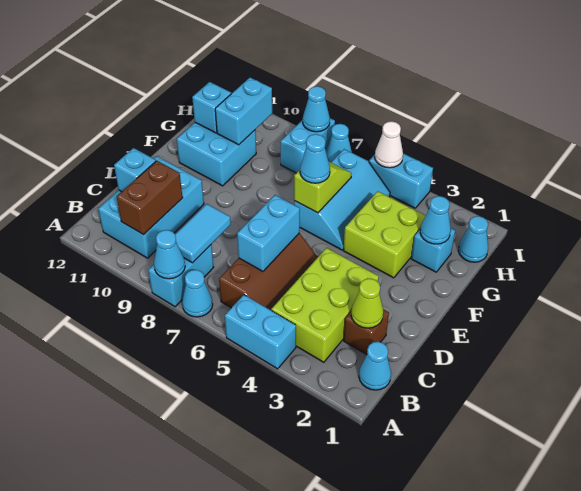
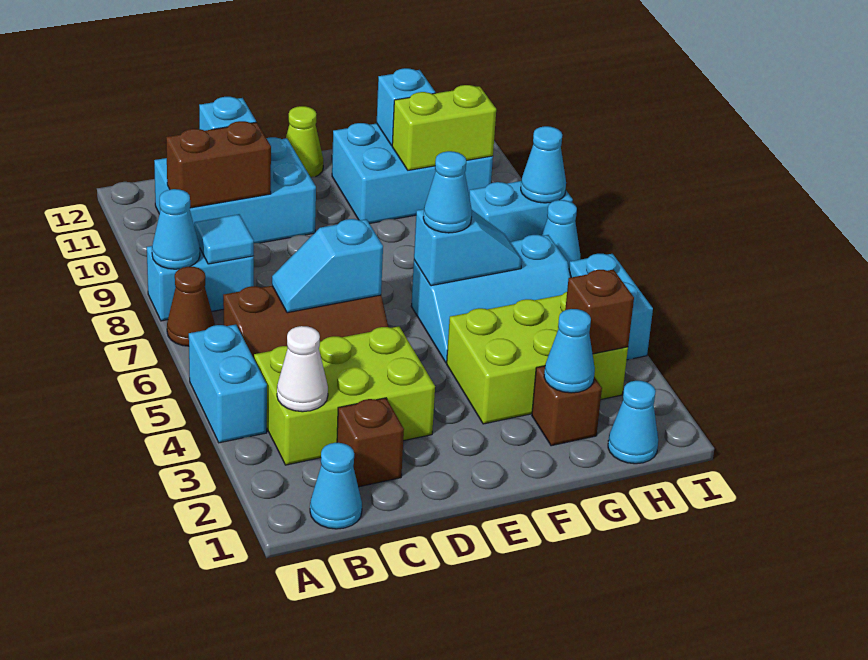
cyan 1x1 cone [182,270,213,317] -> brown 1x1 cone [167,267,215,346]
cyan 1x2 tile [175,204,231,263] -> cyan 1x1 tile [194,214,254,264]
lime 1x1 cone [351,278,383,328] -> lime 1x1 cone moved to [286,106,323,177]
cyan 1x2 brick [237,195,300,271] -> cyan 1x2 slope [272,219,383,313]
lime 2x2 brick [344,191,426,278] -> lime 2x3 brick [447,292,628,424]
lime 1x2 slope [294,161,351,213] -> cyan 1x2 slope [414,209,522,286]
cyan 2x2 brick [177,123,256,186] -> cyan 2x3 brick [332,123,493,224]
cyan 1x1 brick [411,228,455,272] -> brown 1x1 brick [532,366,602,446]
cyan 1x2 brick [215,78,272,145] -> lime 1x2 brick [392,85,496,170]
none -> brown 1x1 brick [565,270,634,354]
white 1x1 cone [375,122,403,168] -> white 1x1 cone moved to [277,326,328,412]

